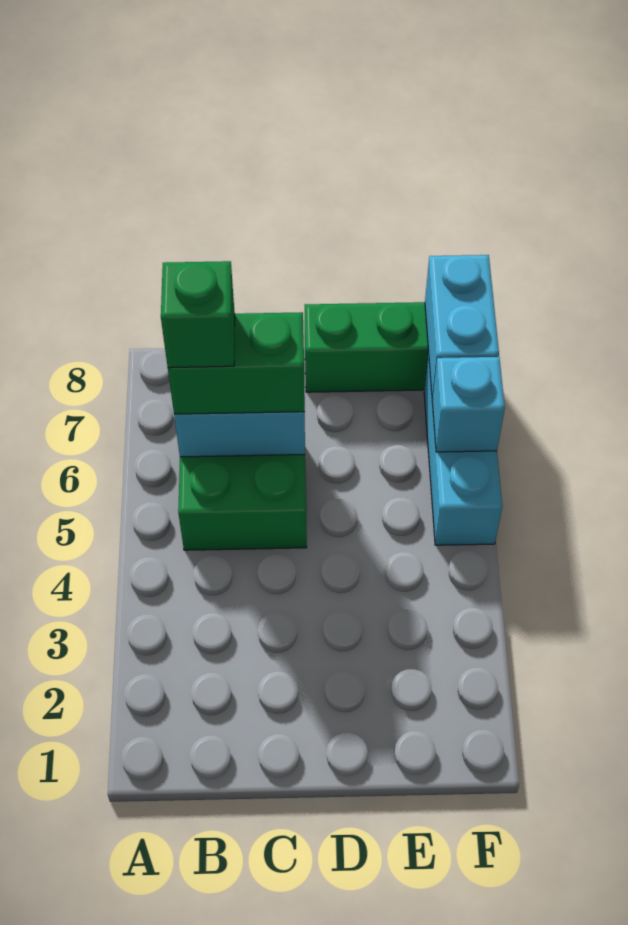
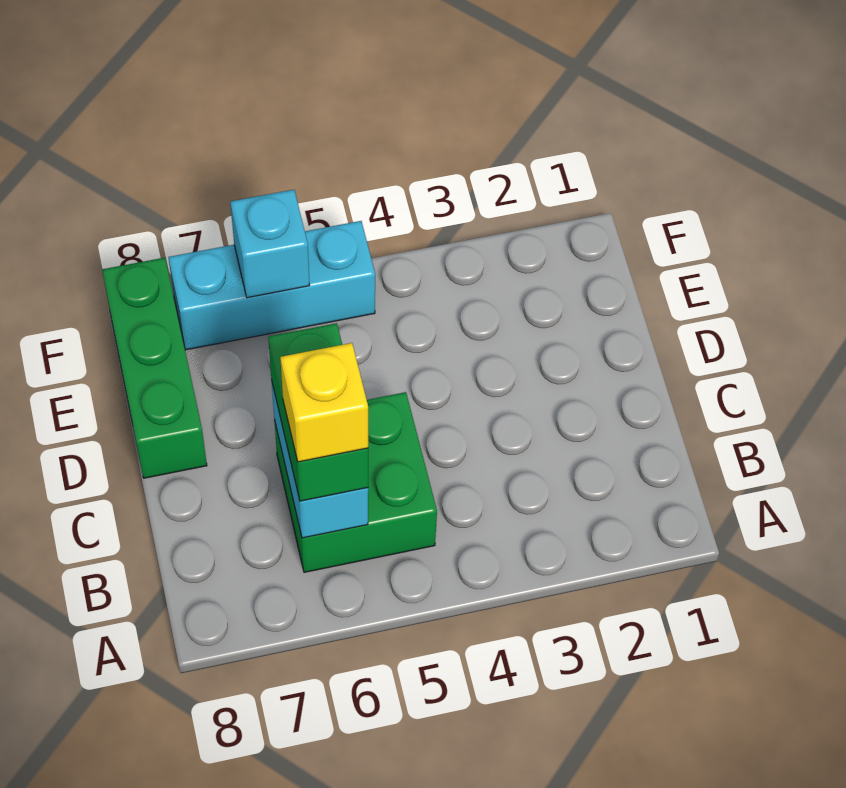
green 1x1 brick [161,261,235,368] -> yellow 1x1 brick [280,343,368,462]
cyan 1x2 brick [425,255,499,399] -> none

